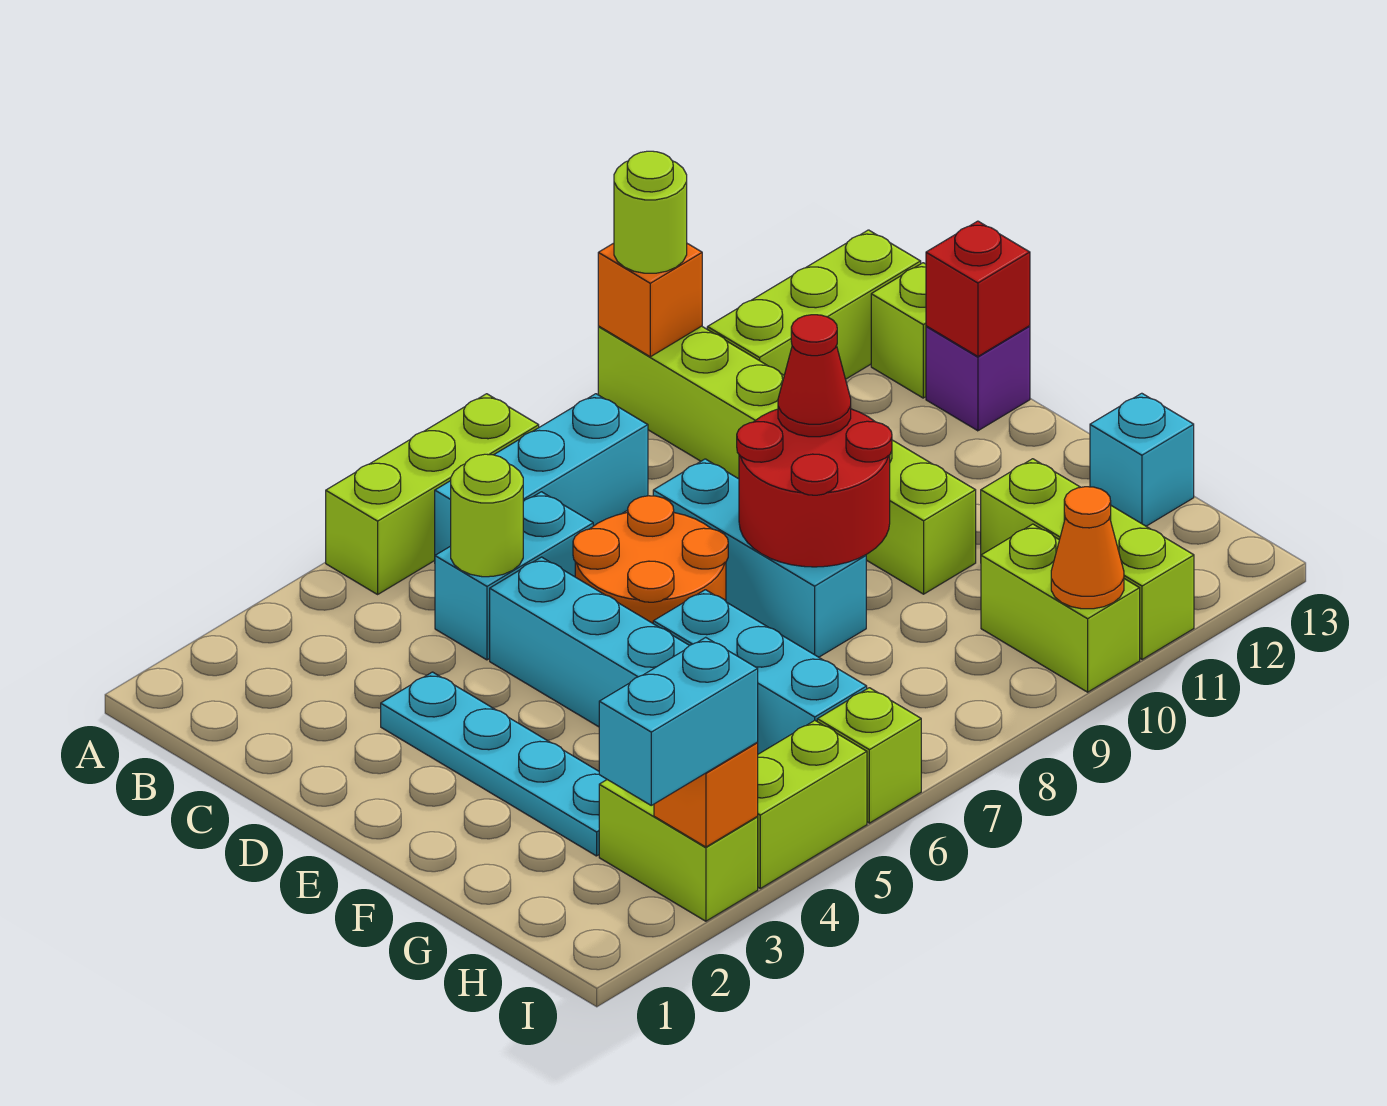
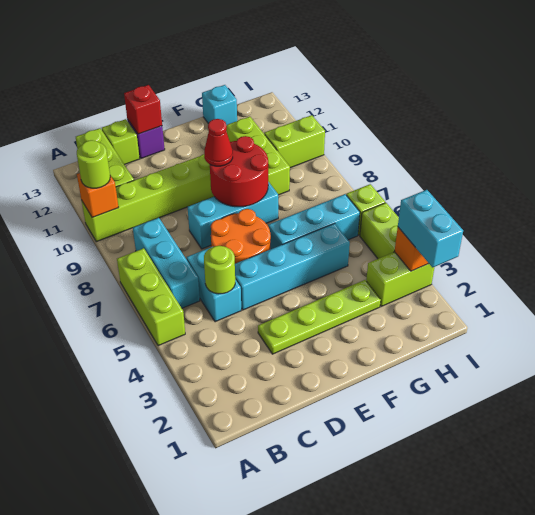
cyan 1x4 plate [381,672,607,856] -> lime 1x4 plate [258,280,381,354]
lime 1x3 brick [981,459,1194,659] -> lime 1x3 brick turned to [226,117,290,195]
orange 1x1 cone [1051,487,1124,609] -> none

